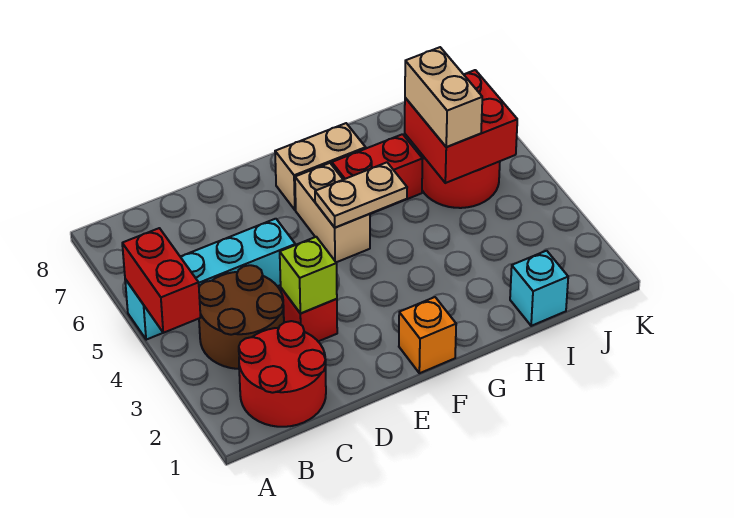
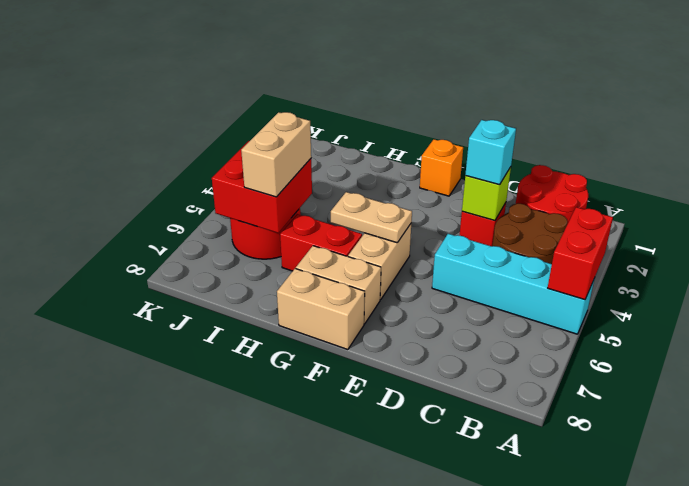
none -> tan 1x2 brick [277,269,365,350]
cyan 1x1 brick [510,251,568,326] -> cyan 1x1 brick moved to [465,120,516,185]

